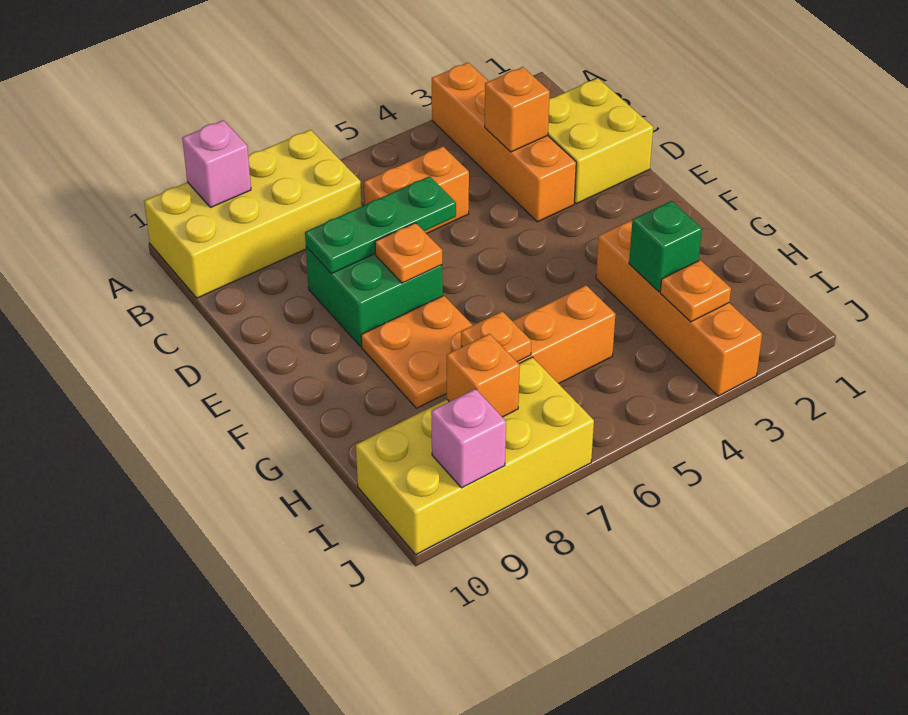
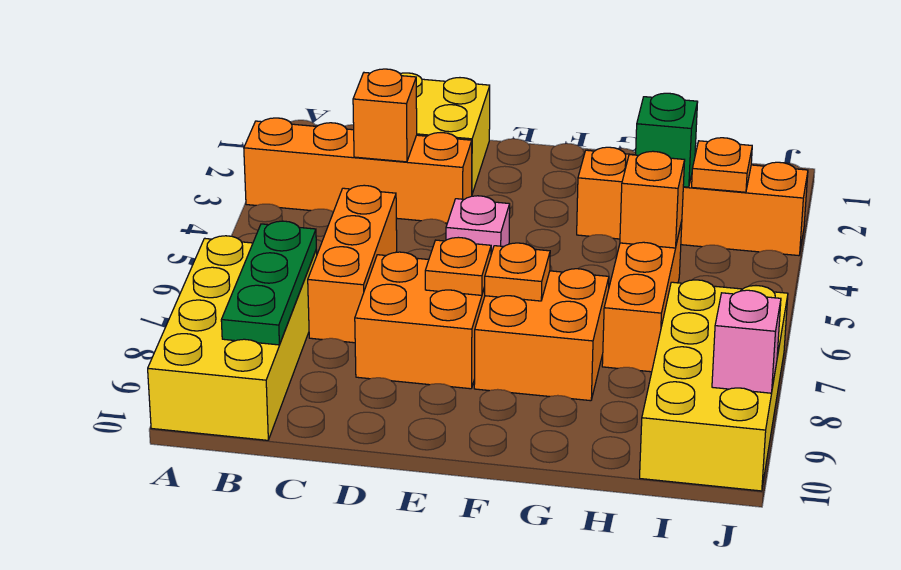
pink 1x1 brick [182,120,251,208] -> pink 1x1 brick moved to [446,196,510,254]
orange 1x2 brick [364,147,469,234] -> orange 1x3 brick [308,185,397,343]
green 1x3 plate [305,176,456,274] -> green 1x3 plate moved to [221,221,316,345]
green 2x2 brick [306,247,443,346] -> orange 2x2 brick [355,252,485,389]
orange 2x2 plate [361,296,473,408] -> orange 2x2 brick [474,269,609,401]
orange 1x1 plate [461,311,531,362] -> orange 1x1 plate moved to [484,243,550,301]
orange 1x1 brick [447,334,520,417] -> orange 1x1 brick moved to [620,151,685,248]

